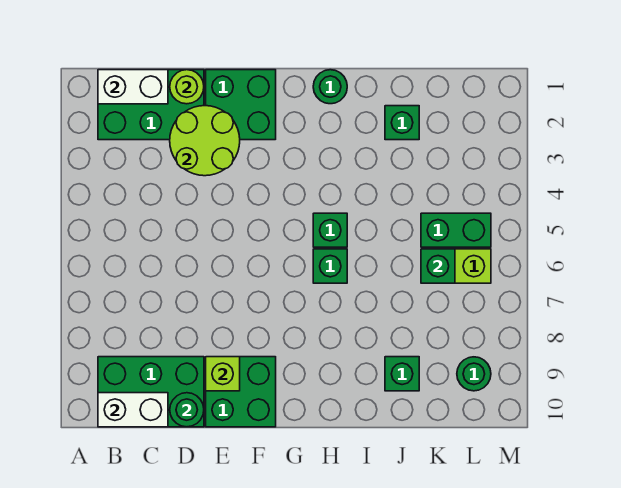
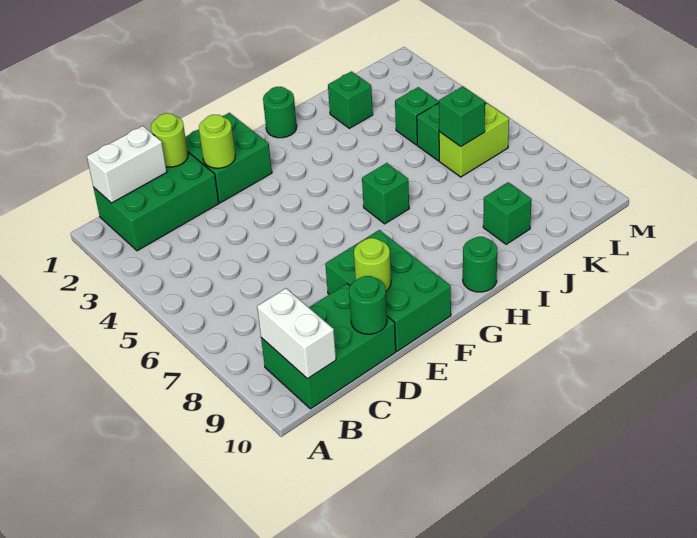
white 1x2 brick [98,393,168,427] -> white 1x2 brick turned to [257,288,336,379]
lime 2x2 round brick [170,106,240,176] -> lime 1x1 round brick [199,115,235,168]
green 2x2 brick [206,357,276,427] -> green 2x3 brick [325,230,451,351]
lime 1x1 brick [206,357,240,391] -> lime 1x1 round brick [354,238,391,291]
green 1x1 brick [313,213,347,247] -> green 1x1 brick moved to [395,87,439,145]
green 1x1 round brick [457,357,491,391] -> green 1x1 round brick moved to [463,237,497,292]

